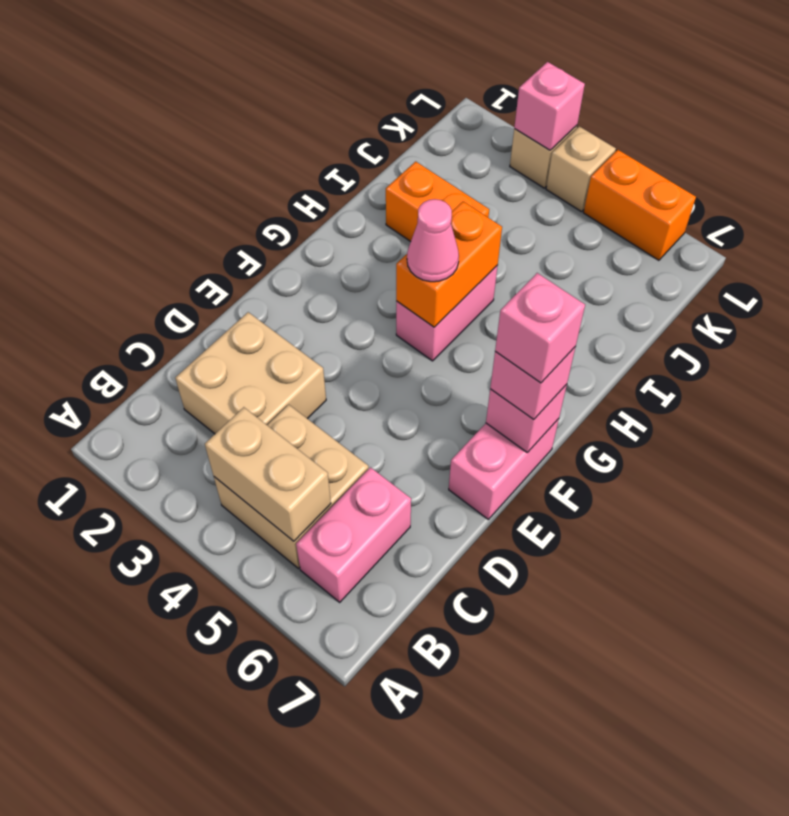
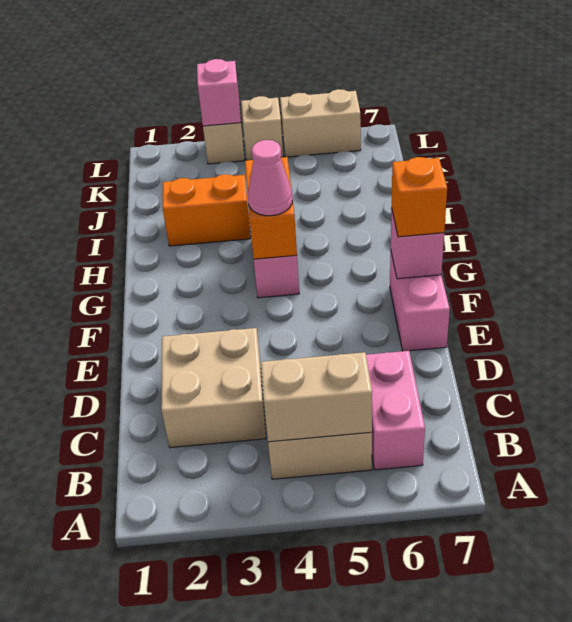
pink 1x1 brick [490,347,575,419] -> orange 1x1 brick [392,157,447,237]
pink 1x1 brick [495,273,585,383] -> none
orange 1x2 brick [583,150,696,260] -> tan 1x2 brick [280,89,361,157]

